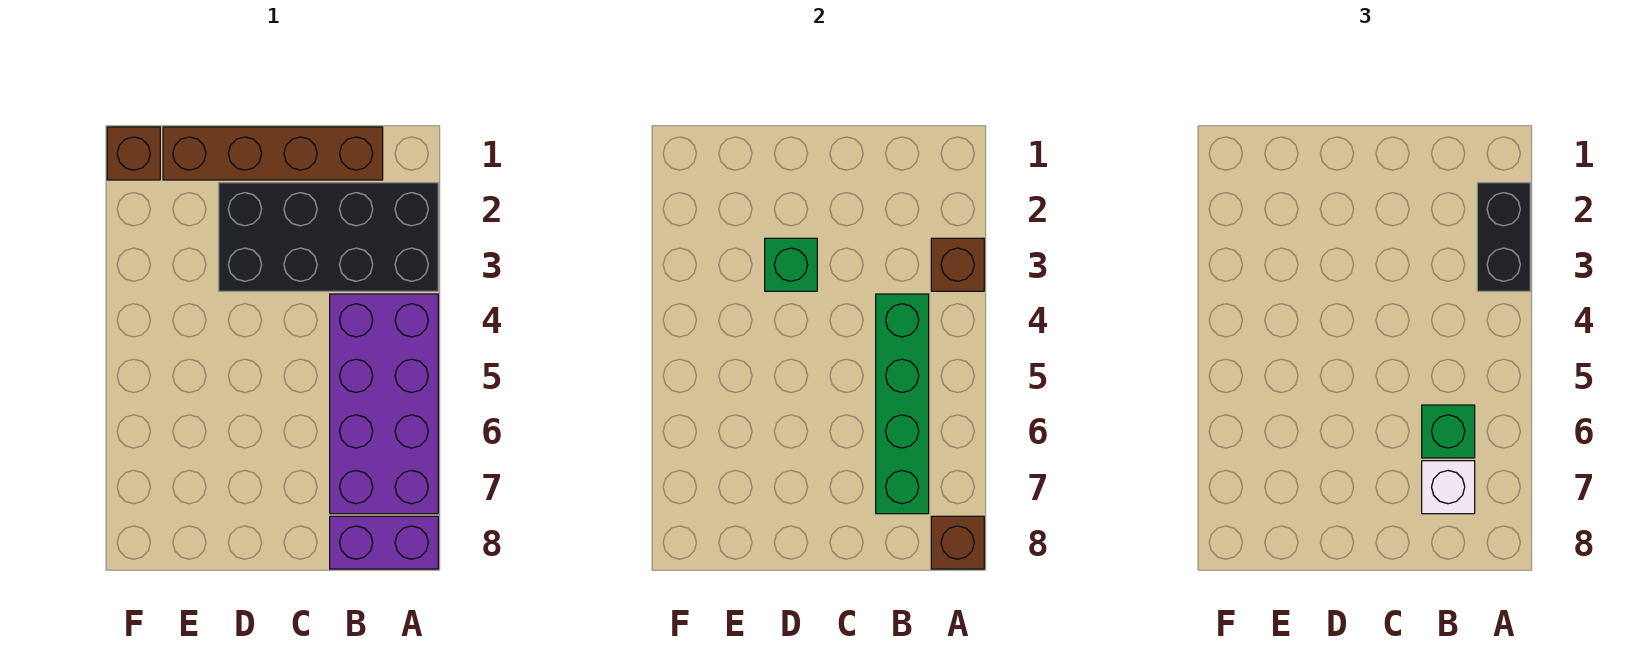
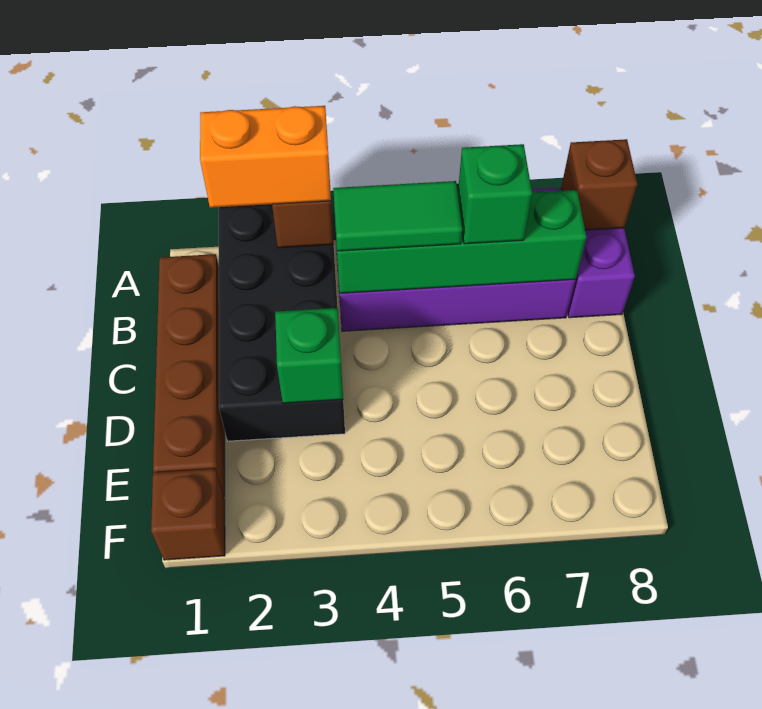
black 1x2 brick [1477,183,1530,291] -> orange 1x2 brick [200,106,331,208]
none -> green 1x2 tile [333,181,462,251]
white 1x1 brick [1422,461,1475,514] -> none

